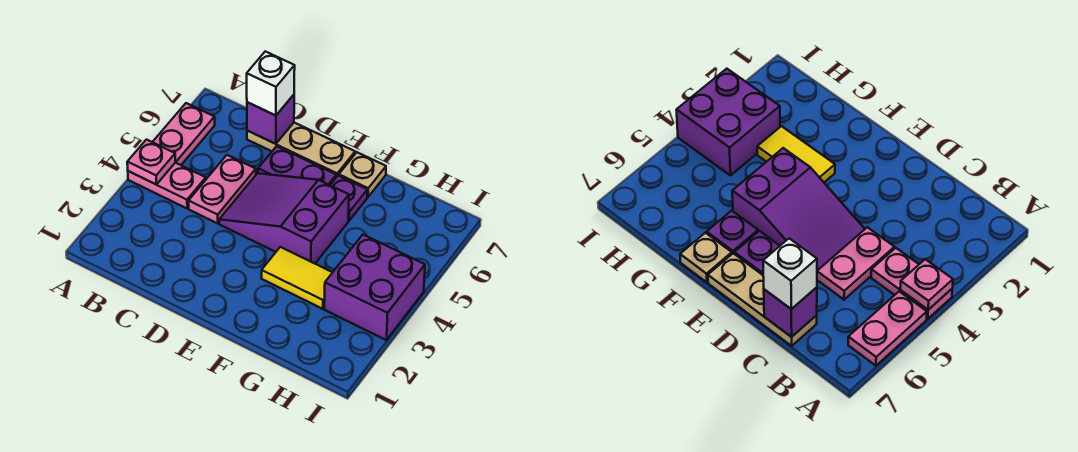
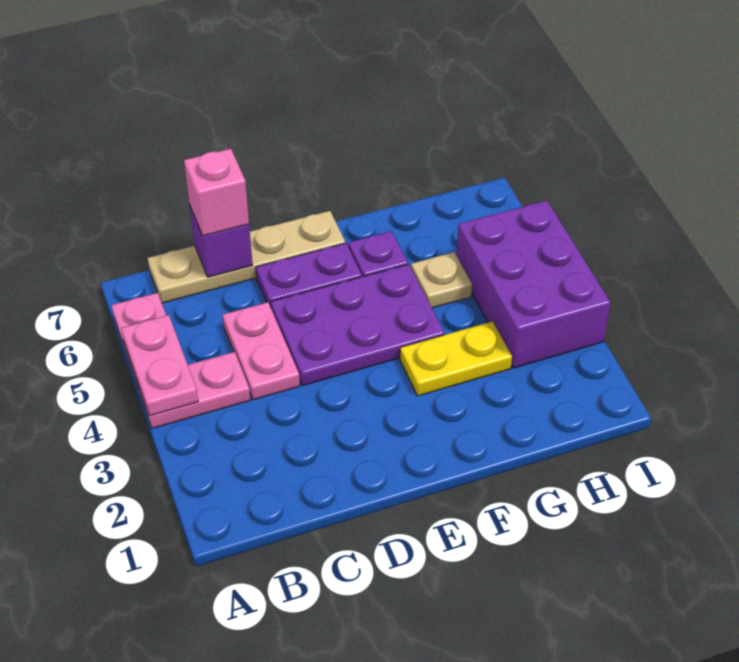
pink 1x1 plate [127,140,175,184] -> pink 1x2 plate [121,315,198,416]
tan 1x3 plate [247,123,355,177] -> tan 1x4 plate [148,211,345,303]
white 1x1 brick [247,51,295,116] -> pink 1x1 brick [184,149,249,236]
purple 2x3 slope [219,173,349,264] -> purple 2x3 plate [271,264,445,386]
yellow 1x2 tile [262,247,333,309] -> yellow 1x2 plate [400,321,512,396]
tan 1x1 plate [339,152,386,197] -> tan 1x1 plate moved to [411,252,472,308]
purple 2x2 brick [324,235,425,340] -> purple 2x3 brick [456,201,611,368]

